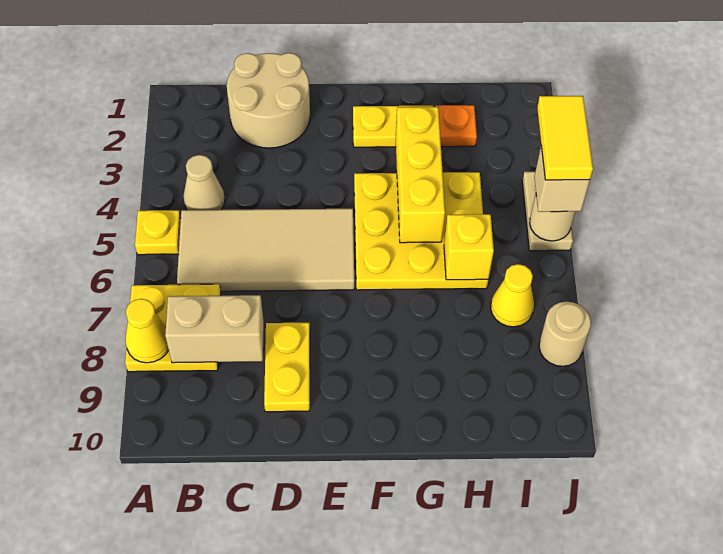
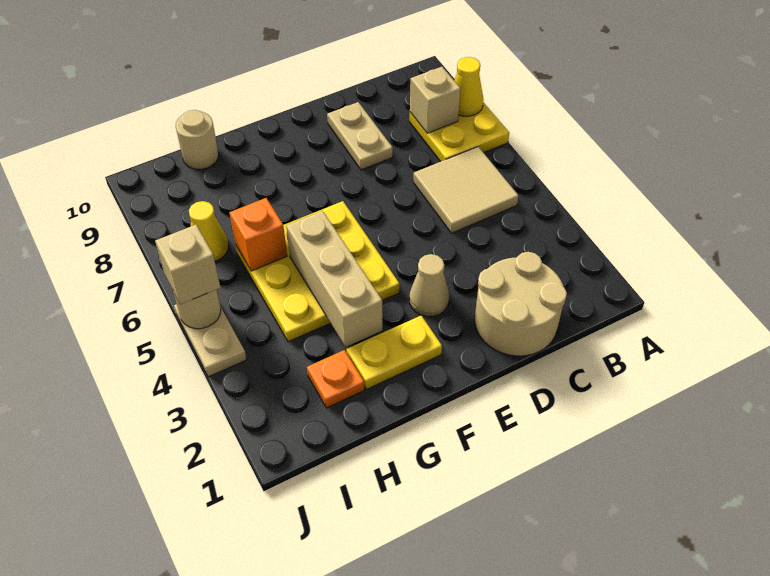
yellow 1x1 plate [135,210,181,255] -> none
tan 1x1 cone [183,155,225,210] -> tan 1x1 cone moved to [409,254,449,316]
tan 2x4 tile [177,209,354,291] -> tan 2x2 tile [413,147,518,233]
tan 1x2 brick [165,295,264,363] -> tan 1x1 brick [410,67,461,133]
yellow 1x2 plate [264,323,310,412] -> tan 1x2 plate [327,102,393,170]
yellow 1x3 brick [396,107,445,243] -> tan 1x3 brick [286,211,382,347]
yellow 1x1 brick [444,214,494,280] -> orange 1x1 brick [229,198,287,271]
yellow 1x2 tile [537,96,593,180] -> none
tan 1x1 round brick [539,302,591,366] -> tan 1x1 round brick moved to [176,110,219,169]

